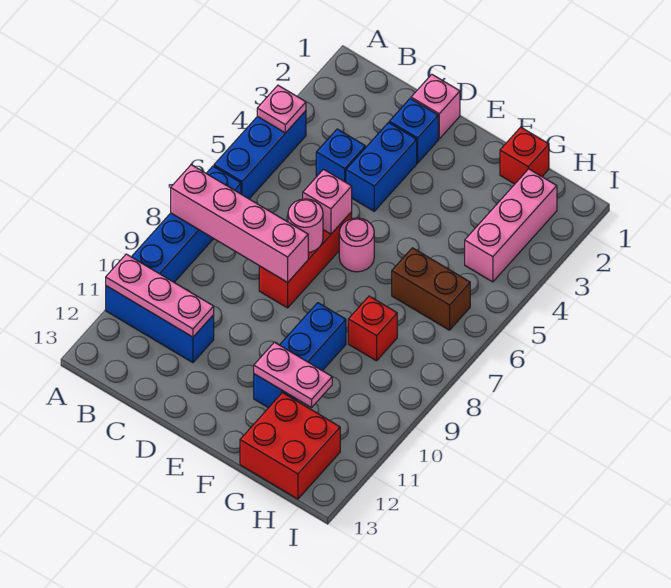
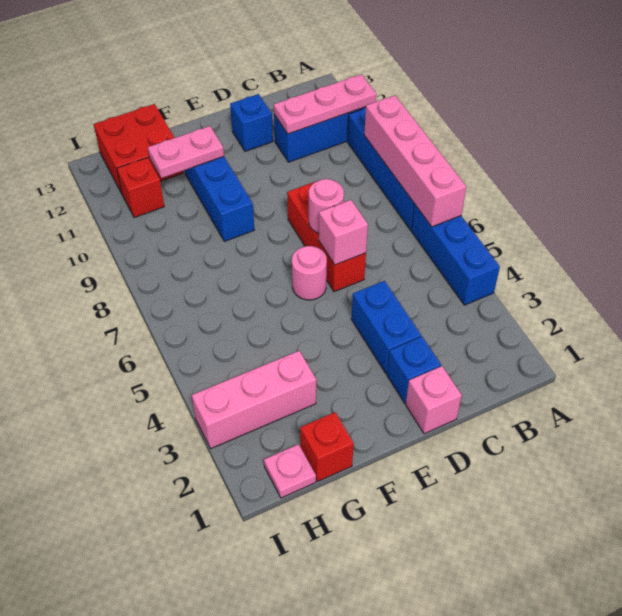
pink 1x1 plate [257,85,306,133] -> pink 1x1 plate moved to [264,444,316,498]
pink 1x4 brick [171,165,308,282] -> pink 1x4 brick turned to [364,95,466,227]
blue 1x1 brick [316,129,365,182] -> blue 1x1 brick moved to [230,94,273,151]
brown 1x2 brick [392,248,470,330] -> none
red 1x1 brick [348,296,397,361] -> red 1x1 brick moved to [117,158,164,218]
pink 1x3 brick [465,169,557,282] -> pink 1x3 brick turned to [192,351,316,449]

